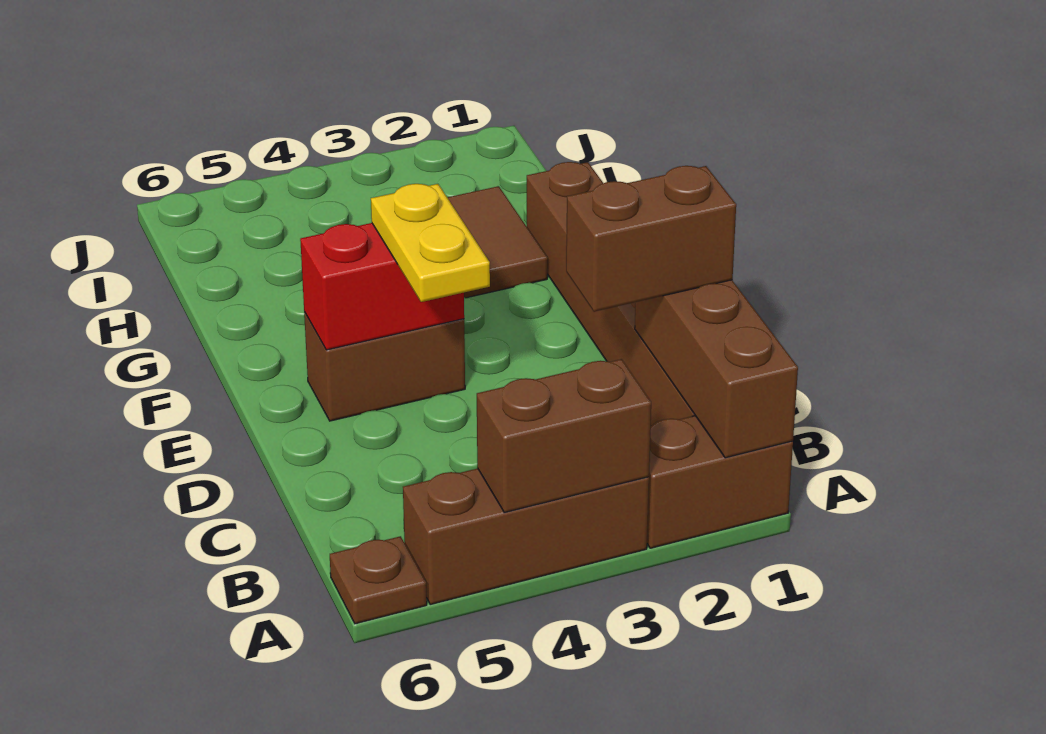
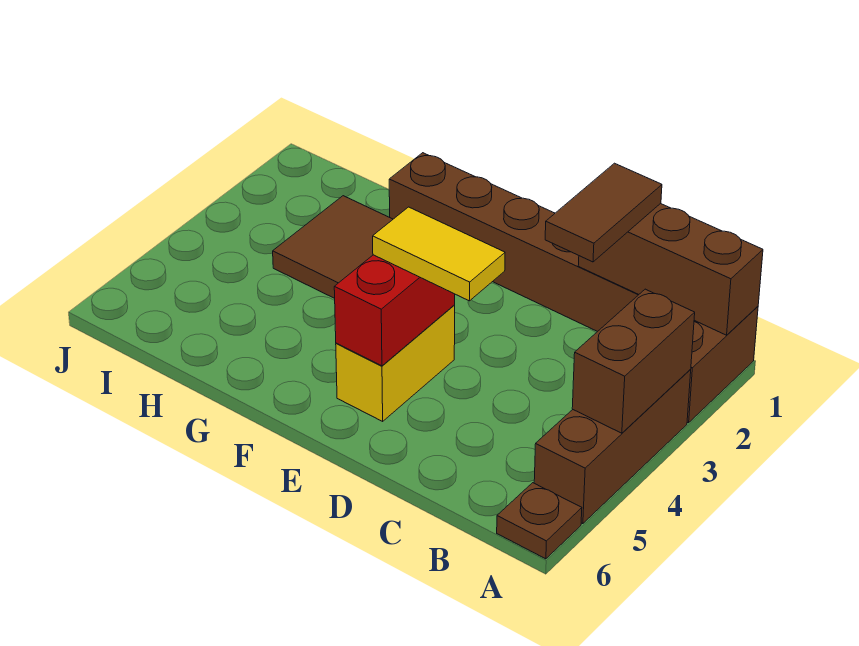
brown 1x2 brick [566,166,736,312] -> brown 1x2 tile [545,163,662,262]
yellow 1x2 plate [371,184,490,302] -> yellow 1x2 tile [373,207,505,301]
brown 1x2 brick [304,312,465,421] -> yellow 1x2 brick [336,305,455,421]

